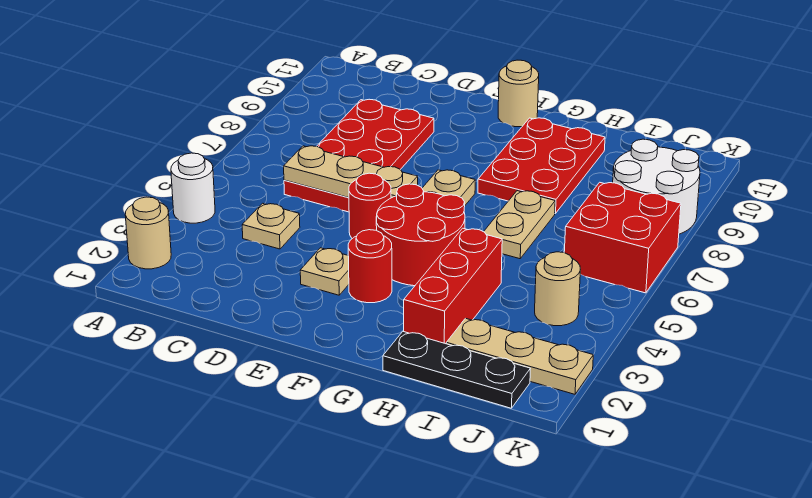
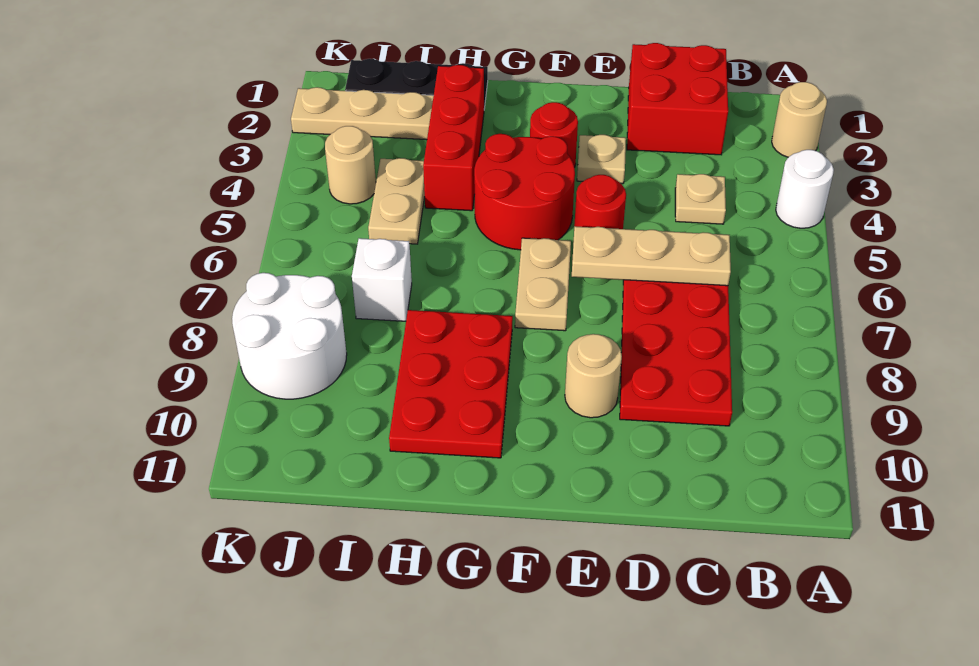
tan 1x1 round brick [498,60,539,127] -> tan 1x1 round brick moved to [565,334,622,418]
tan 1x2 plate [484,191,555,259] -> tan 1x2 plate moved to [368,158,425,244]
none -> white 1x1 brick [352,238,412,321]
red 2x2 brick [564,182,681,293] -> red 2x2 brick moved to [627,43,728,155]

